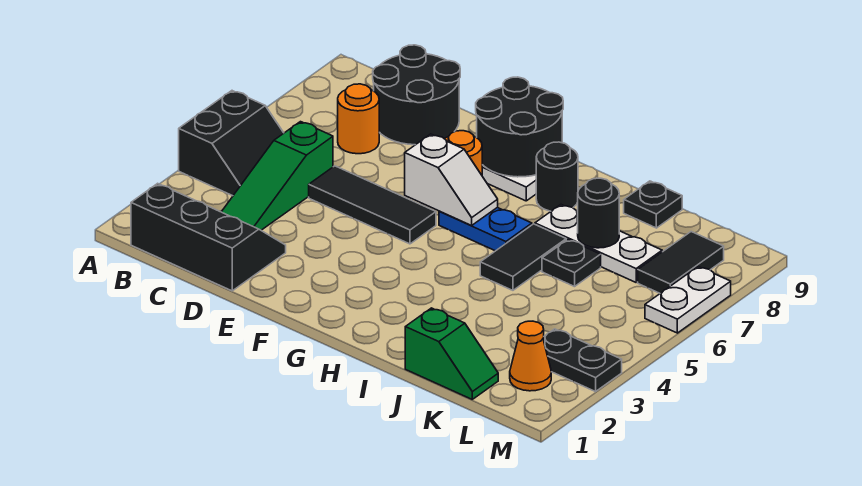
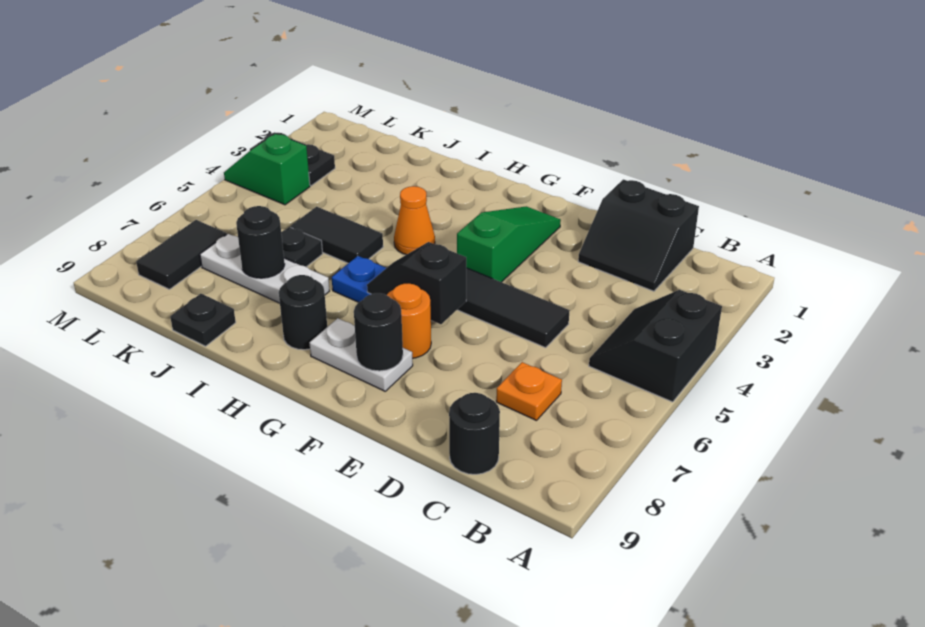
black 2x3 slope [131,183,286,291] -> black 2x2 slope [578,179,699,291]
green 1x3 slope [222,122,333,230] -> green 1x3 slope moved to [457,206,561,282]
orange 1x1 round brick [338,84,379,154] -> orange 1x1 plate [496,362,562,421]
black 2x2 round brick [373,45,460,145] -> black 1x1 round brick [449,393,500,474]
white 1x2 slope [405,134,498,225] -> black 1x2 slope [367,242,466,324]
black 2x2 round brick [476,77,563,177] -> black 1x1 round brick [354,293,403,371]
black 1x2 tile [480,224,566,290] -> black 1x2 tile turned to [291,207,383,263]
green 1x2 slope [405,308,498,399] -> green 1x2 slope moved to [224,134,310,205]
orange 1x1 cone [510,321,551,391] -> orange 1x1 cone moved to [394,186,435,255]
white 1x2 plate [645,267,731,333] -> none

